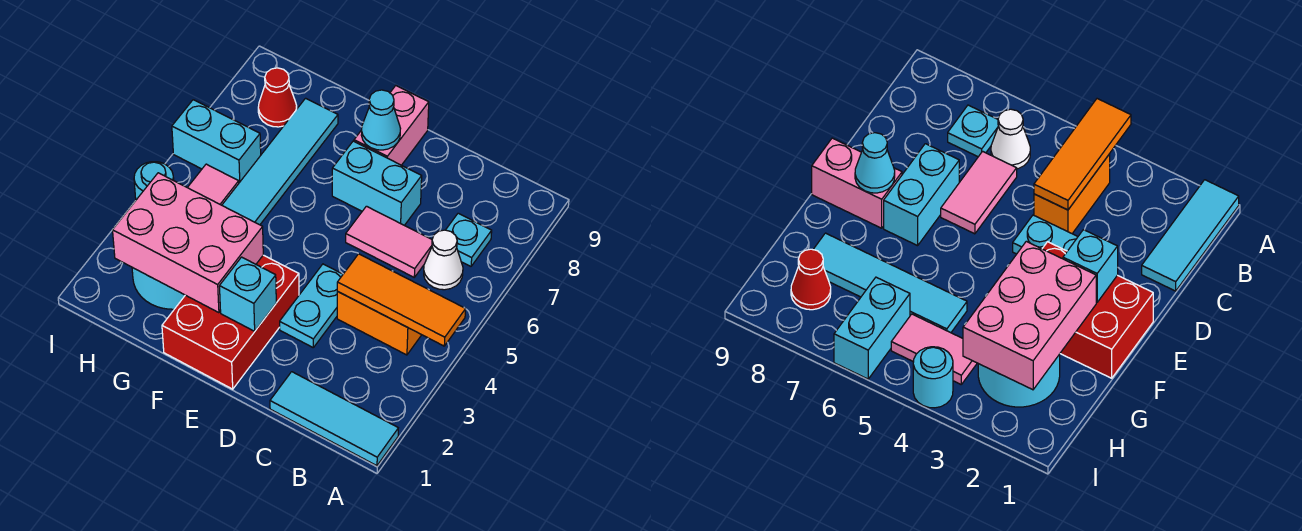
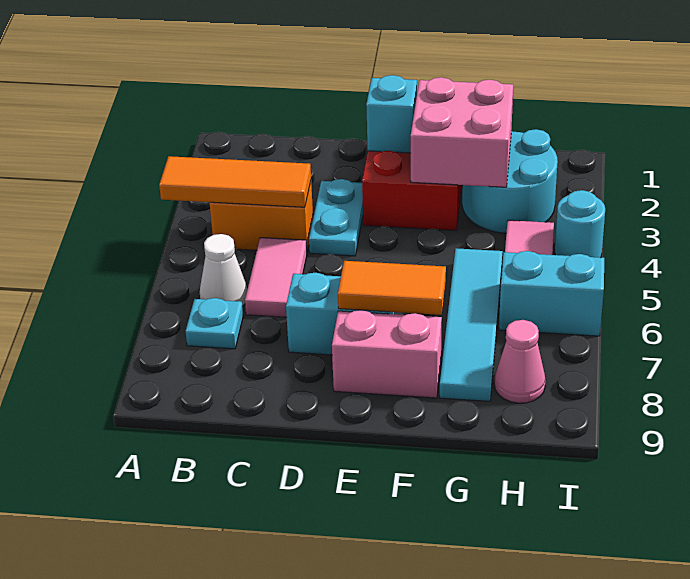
cyan 1x3 tile [270,372,398,466] -> none
pink 1x2 tile [346,206,432,277] -> pink 1x2 tile turned to [245,238,307,317]
none -> orange 1x2 tile [338,261,446,315]
pink 1x2 brick [354,86,429,165] -> pink 1x2 brick turned to [332,310,442,398]
cyan 1x1 cone [361,90,401,150] -> none
pink 2x3 brick [113,173,263,313] -> pink 2x2 brick [411,77,513,187]
red 1x1 cone [258,68,297,127] -> pink 1x1 cone [494,320,546,403]

